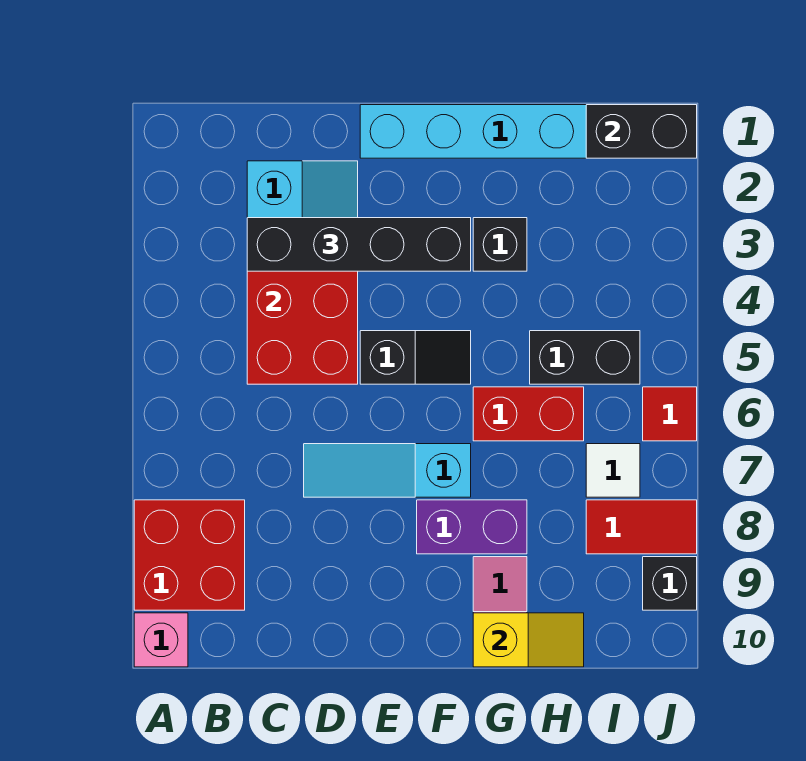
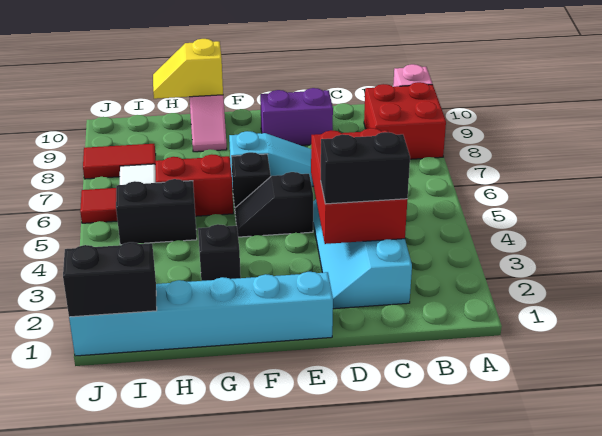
black 1x4 brick [247,218,471,271] -> black 1x2 brick [321,132,410,204]
purple 1x2 brick [417,500,527,554] -> purple 1x2 brick moved to [260,88,333,145]
black 1x1 brick [643,557,697,610] -> black 1x1 brick moved to [231,152,271,208]

